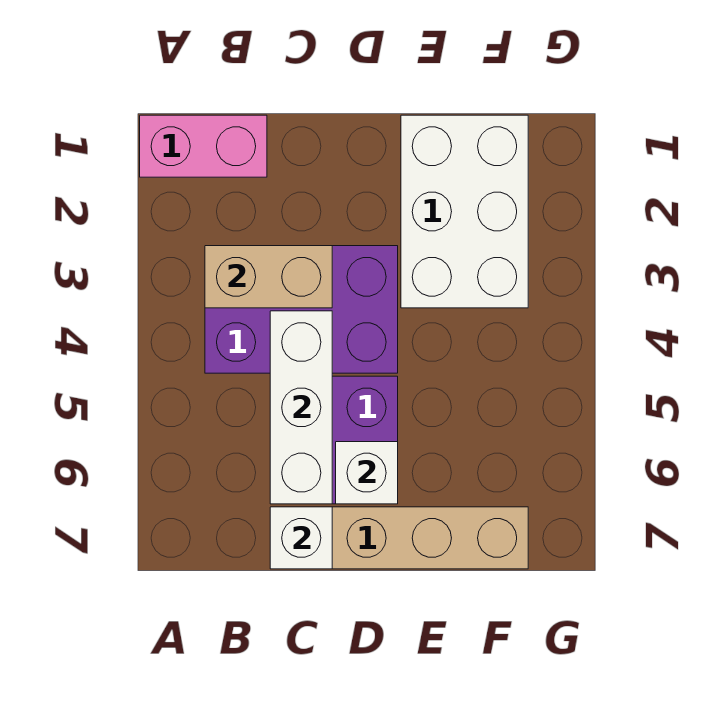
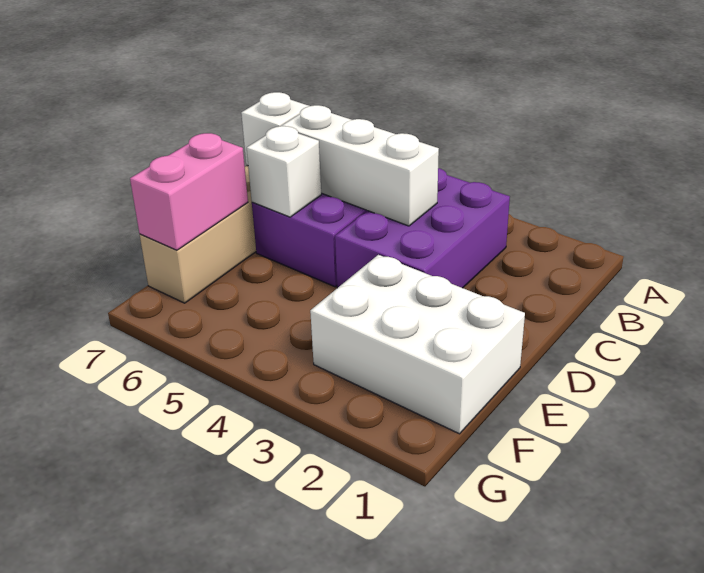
pink 1x2 brick [140,115,267,177] -> pink 1x2 brick moved to [130,133,248,250]
tan 1x2 brick [205,246,332,308] -> none

